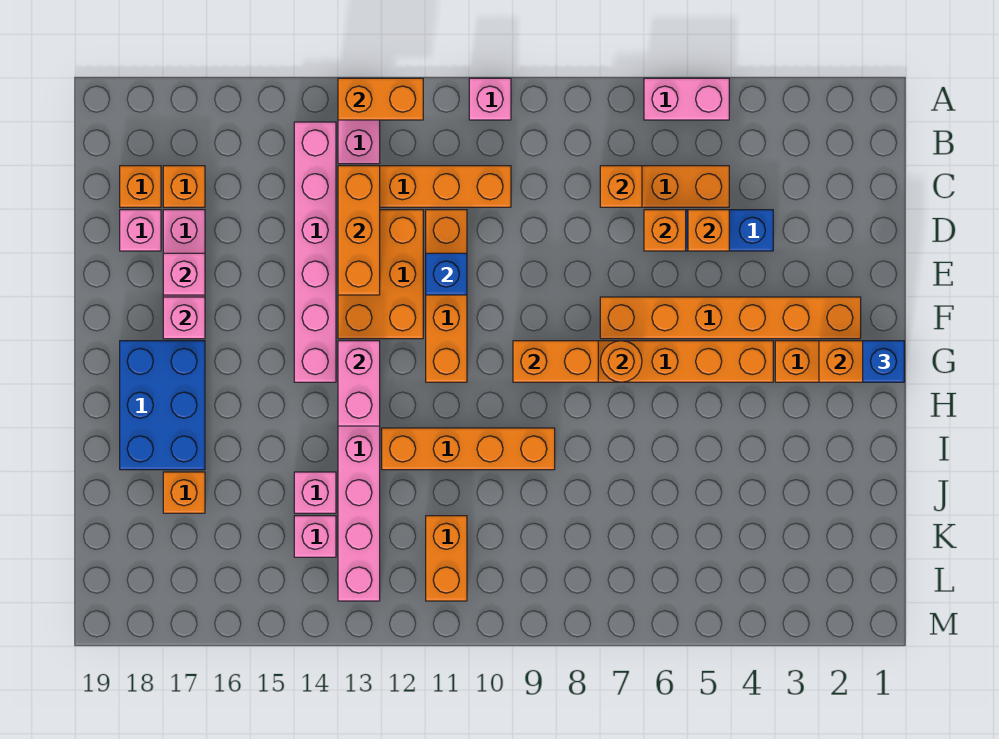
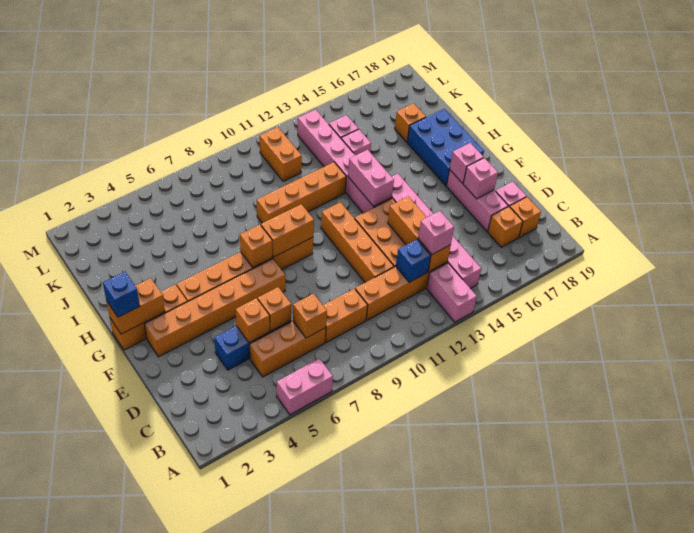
pink 1x1 brick [469,78,511,120] -> pink 1x1 brick moved to [418,211,454,254]
orange 1x2 brick [338,78,423,120] -> orange 1x2 brick moved to [323,289,368,343]
blue 1x1 brick [426,253,467,295] -> blue 1x1 brick moved to [396,240,431,282]
orange 1x1 round brick [600,341,642,382] -> orange 1x1 brick [240,225,272,267]

